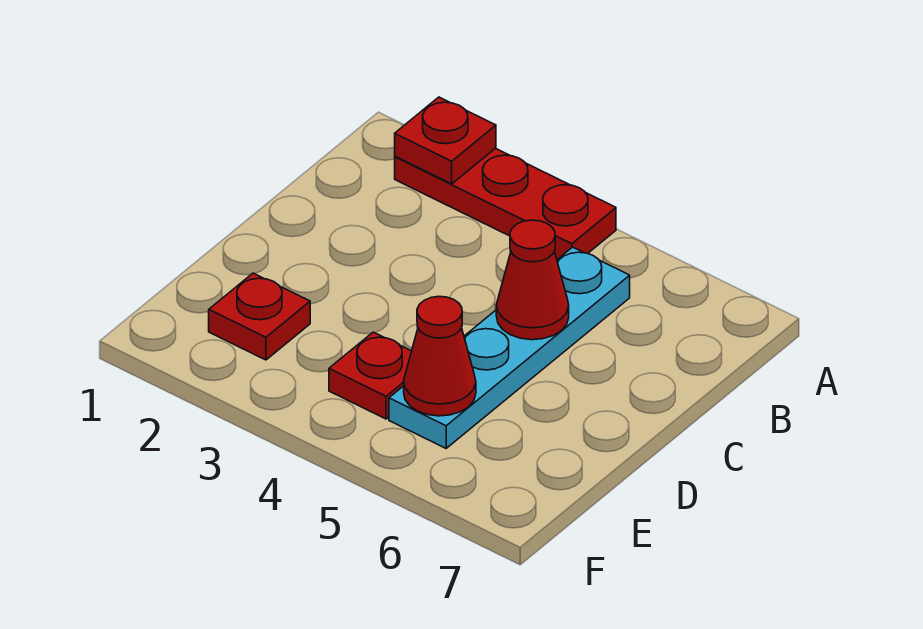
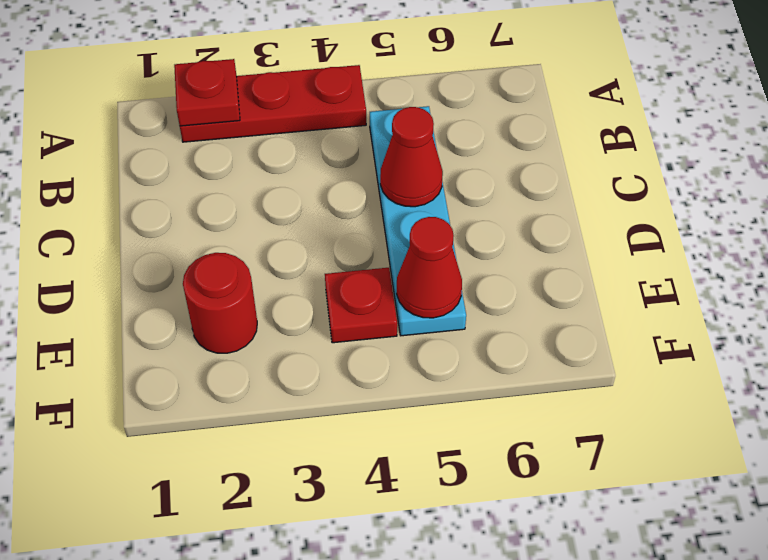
red 1x1 plate [209,273,310,360] -> red 1x1 round brick [183,253,257,353]

